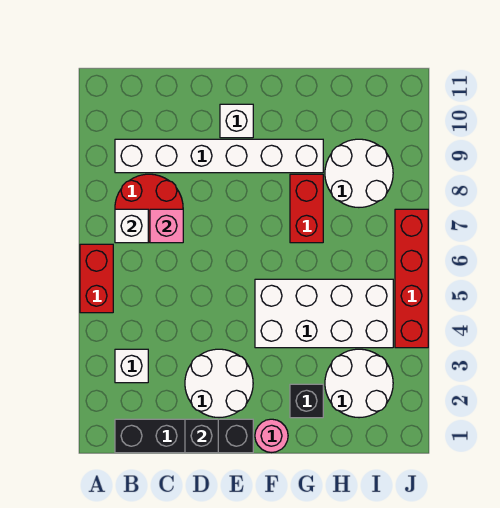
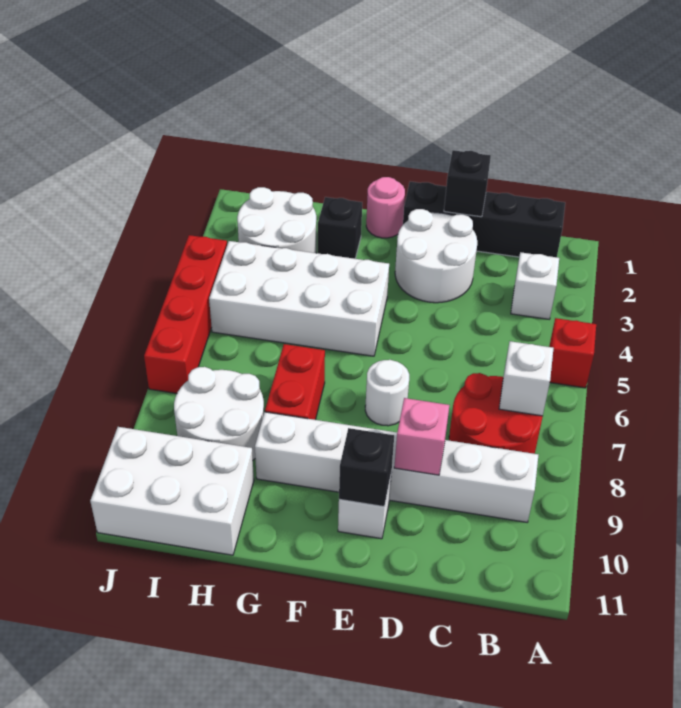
red 1x2 brick [80,244,113,313] -> red 1x1 brick [549,318,596,388]
pink 1x1 brick [150,209,183,243] -> pink 1x1 brick moved to [394,398,449,475]
none -> white 1x1 round brick [365,360,409,426]
none -> black 1x1 brick [339,428,394,507]
none -> white 2x3 brick [90,427,254,555]

